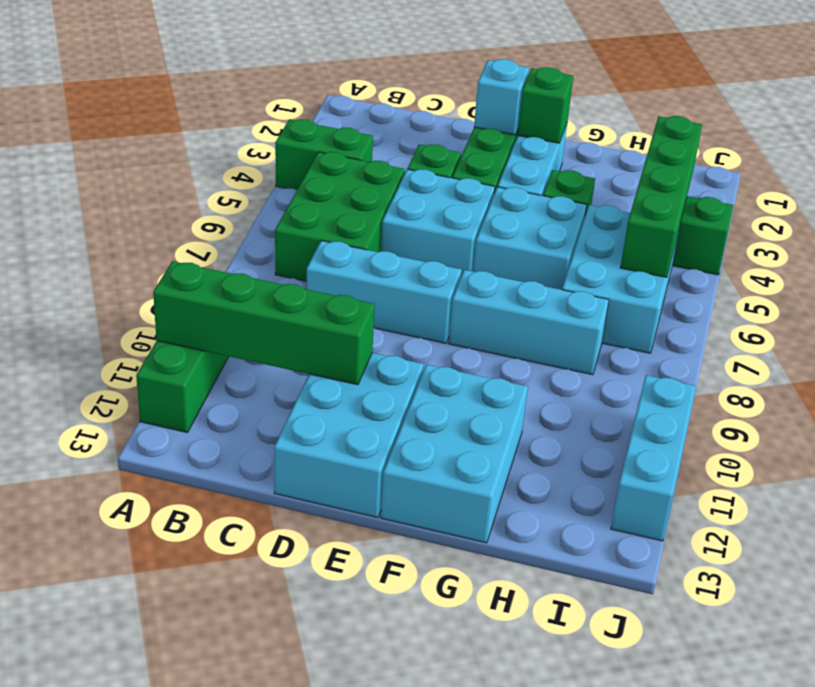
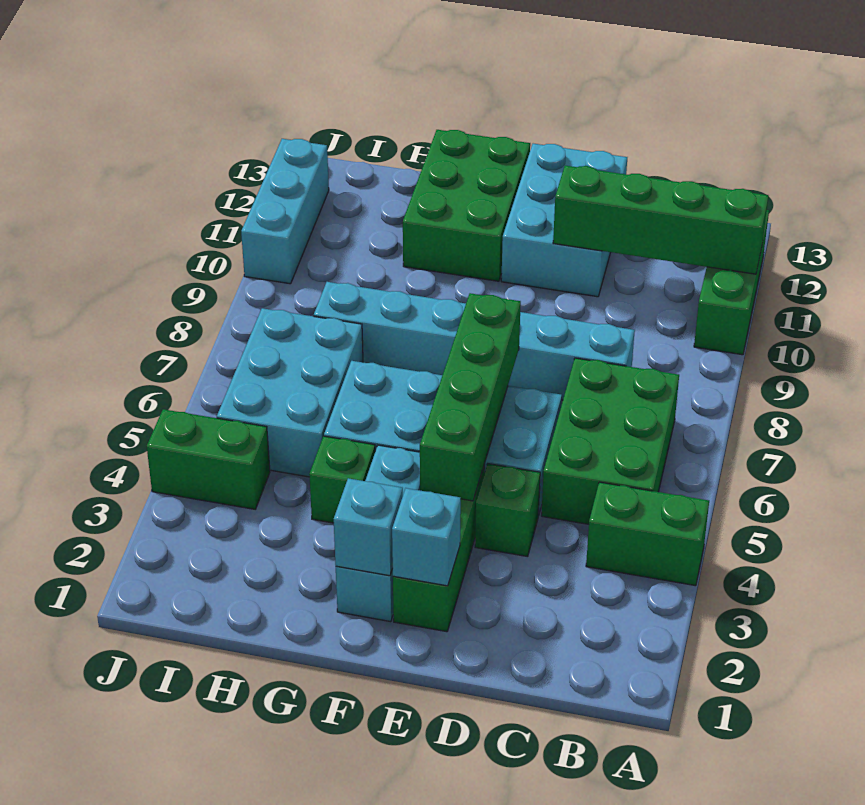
green 1x1 brick [518,67,573,143] -> cyan 1x1 brick [334,478,403,576]
cyan 2x3 brick [381,364,528,543] -> green 2x3 brick [403,130,530,281]
green 1x4 brick [620,116,702,277] -> green 1x4 brick moved to [420,293,521,501]

